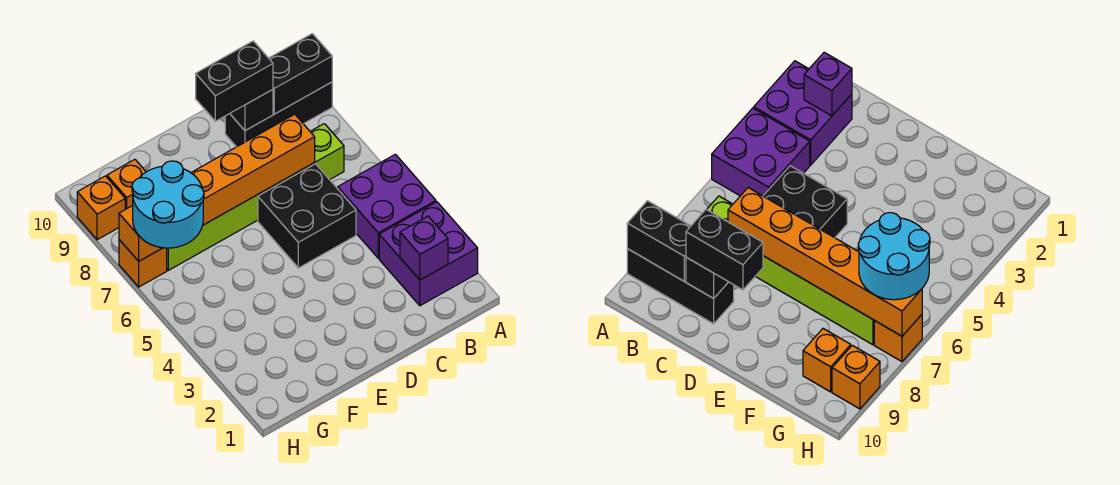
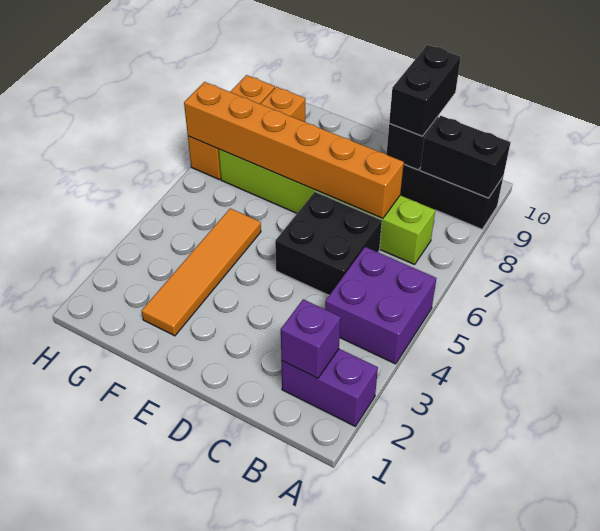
purple 2x2 brick [379,202,478,306] -> purple 1x2 brick [281,349,378,426]
black 1x2 brick [196,41,273,121] -> black 1x2 brick turned to [389,45,461,136]
none -> orange 1x4 tile [142,208,261,336]
cyan 2x2 round brick [132,161,204,248] -> none

